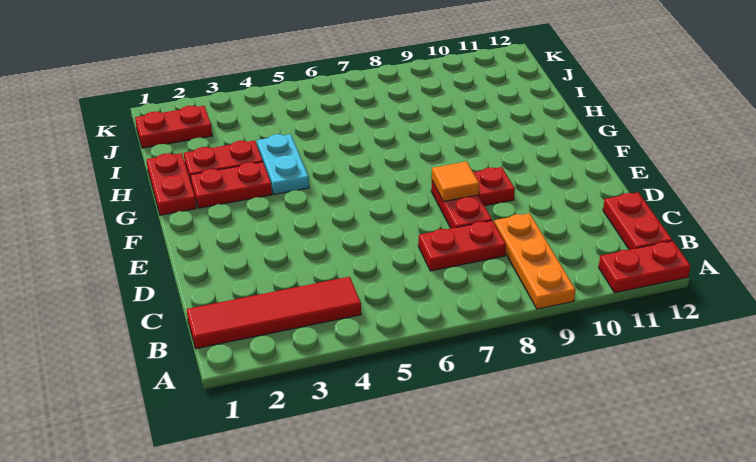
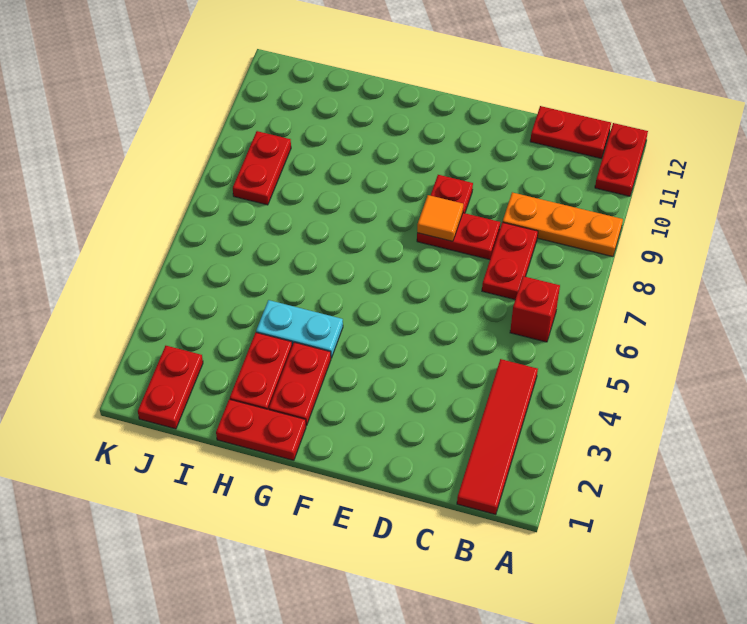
none -> red 1x1 brick [510,276,560,342]
none -> red 1x2 plate [233,131,291,205]

